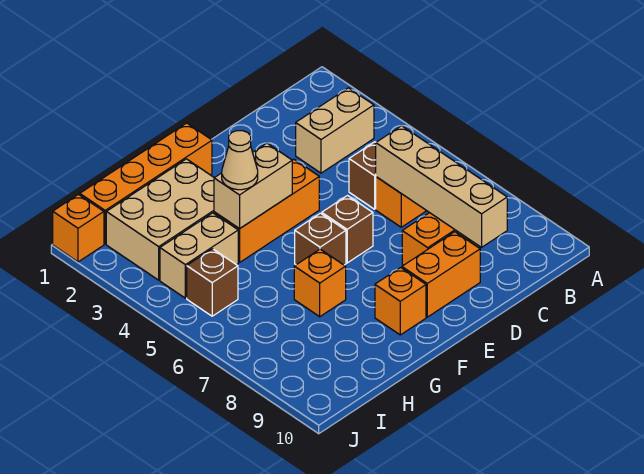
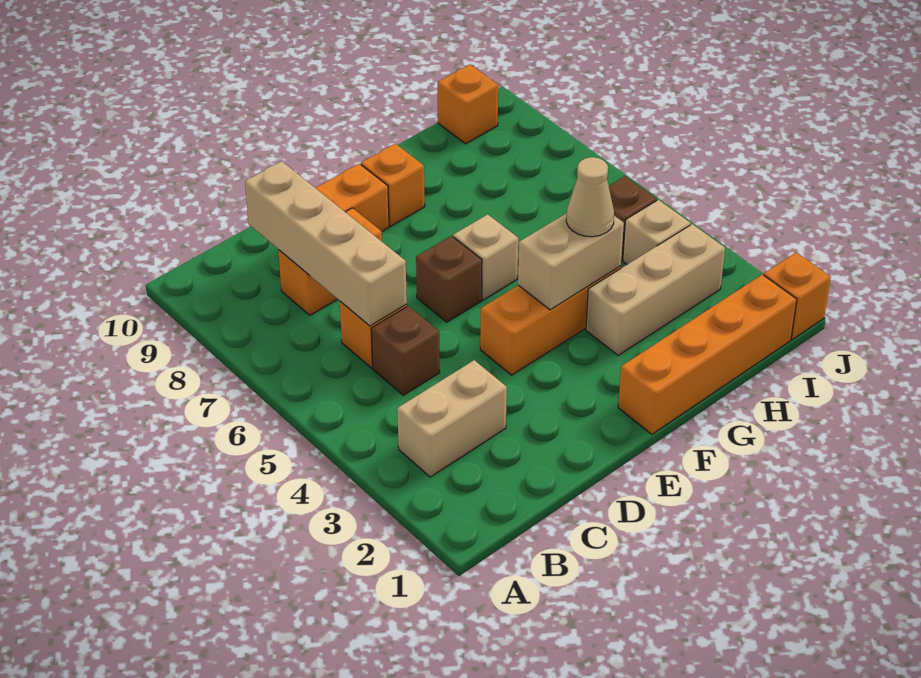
brown 1x1 brick [295,213,346,265] -> tan 1x1 brick [453,214,518,300]
tan 2x3 brick [106,159,214,280] -> tan 1x3 brick [586,224,725,355]
orange 1x1 brick [294,249,346,317] -> orange 1x1 brick moved to [438,64,498,144]
tan 1x2 brick [160,213,238,298] -> tan 1x1 brick [623,200,691,264]

